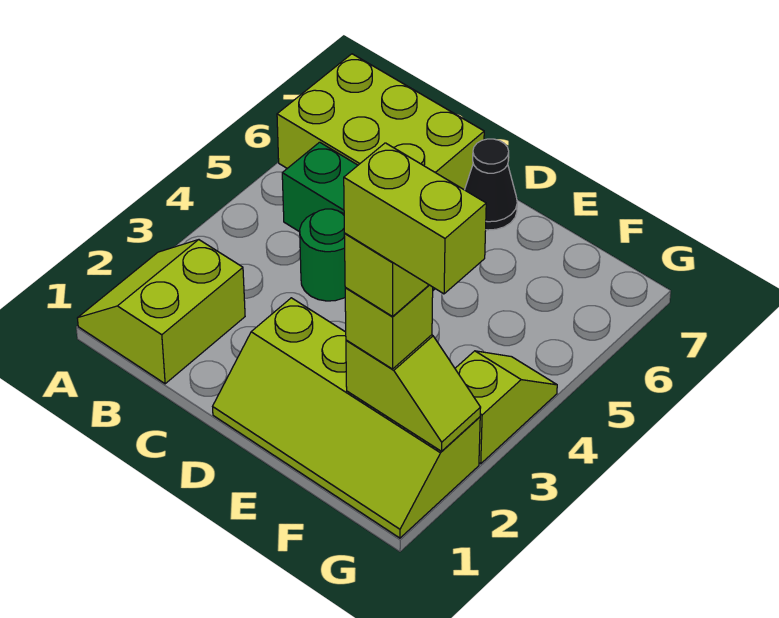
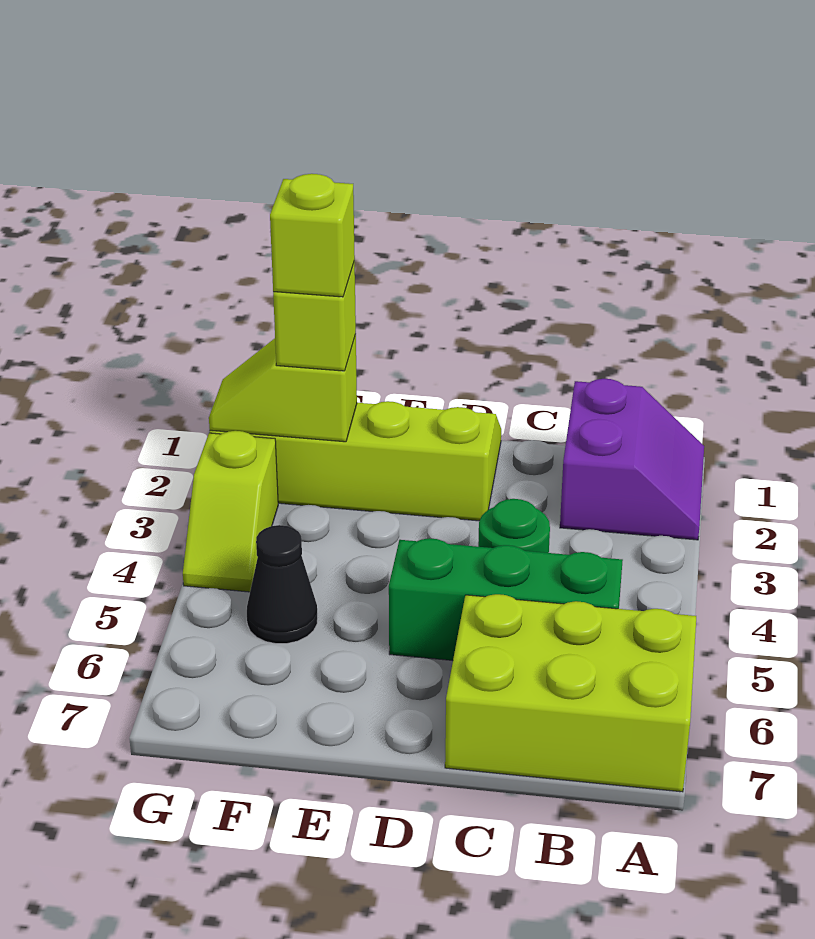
lime 2x2 slope [77,240,245,384] -> purple 2x2 slope [560,379,704,540]
black 1x1 cone [465,139,517,230] -> black 1x1 cone moved to [247,525,317,644]
lime 1x2 brick [344,143,486,294] -> none

